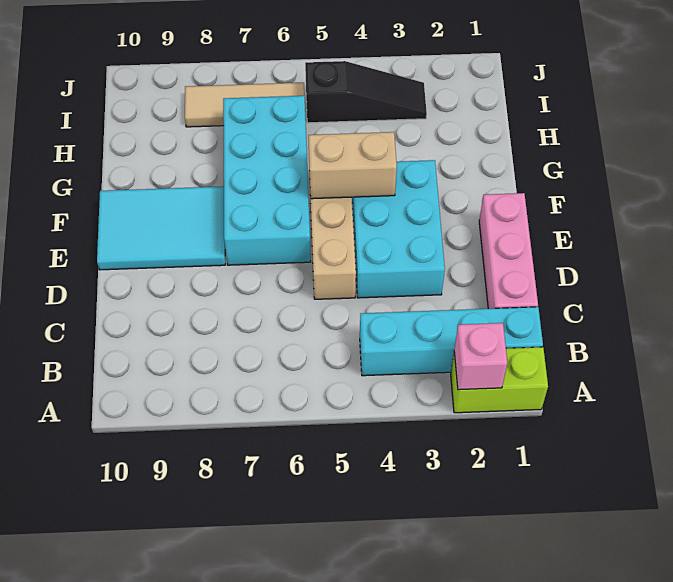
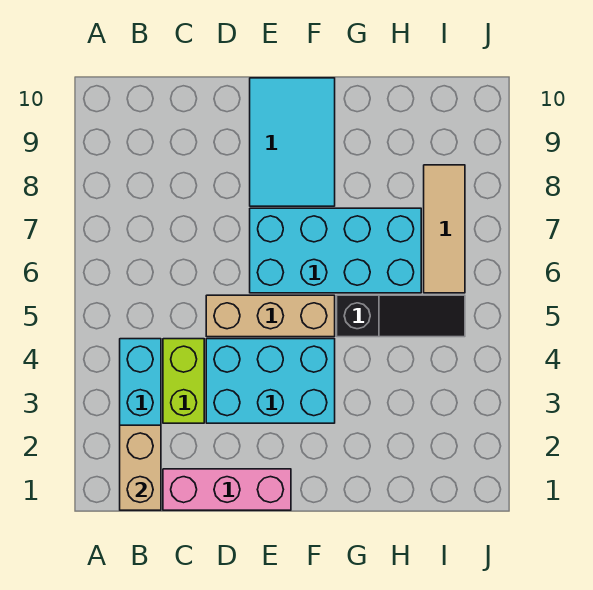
lime 1x2 brick [451,347,548,413] -> lime 1x2 brick moved to [163,339,204,423]
pink 1x1 brick [454,323,507,390] -> none
tan 1x2 brick [308,132,397,199] -> tan 1x2 brick moved to [120,425,161,510]
black 1x3 slope [305,61,427,123] -> black 1x3 slope turned to [337,295,465,337]

